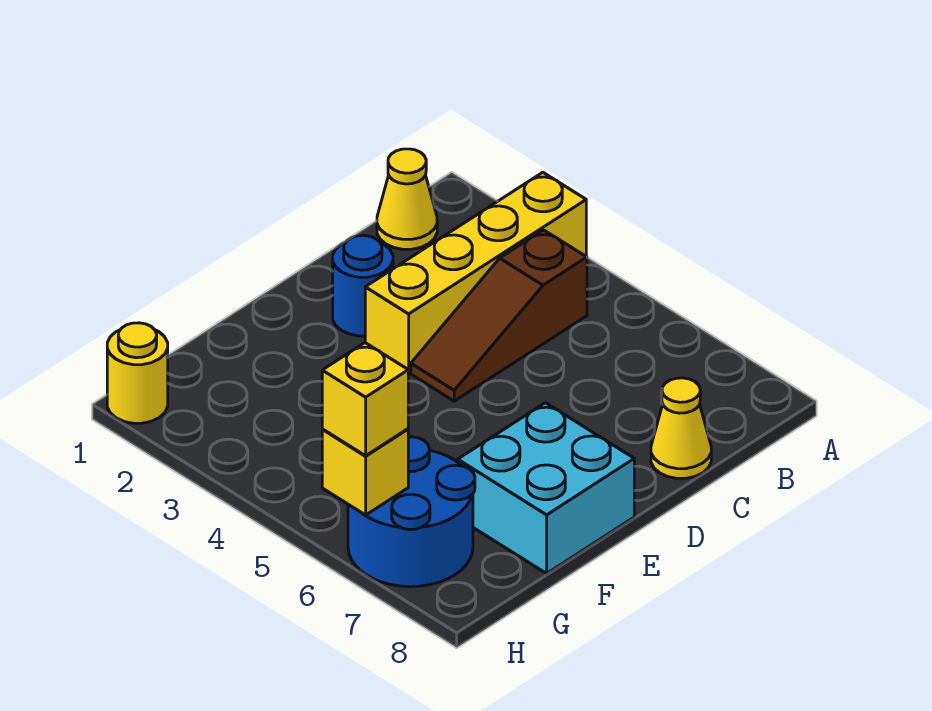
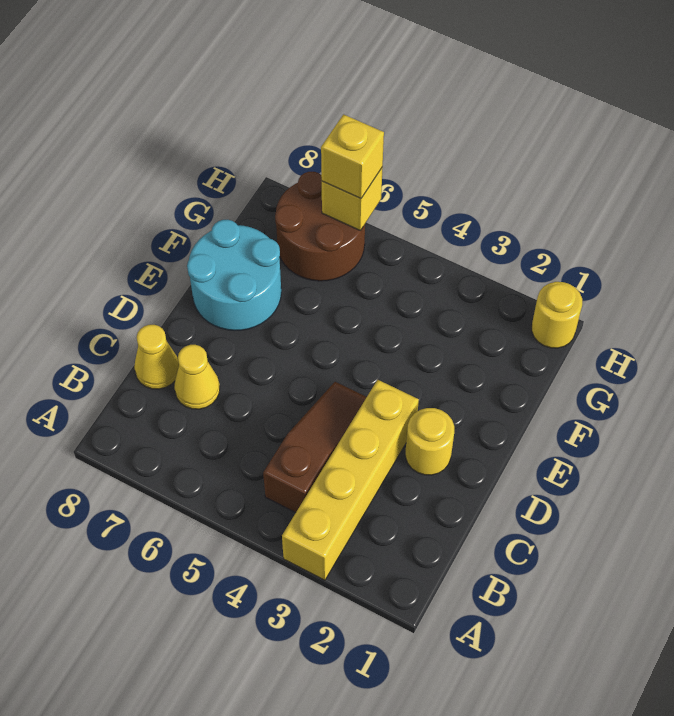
yellow 1x1 cone [377,149,437,249] -> yellow 1x1 cone moved to [174,345,220,409]
blue 1x1 round brick [333,235,393,336] -> yellow 1x1 round brick [405,408,454,475]
cyan 2x2 brick [458,403,634,573] -> cyan 2x2 round brick [187,220,281,331]
blue 2x2 round brick [348,437,475,587] -> brown 2x2 round brick [275,172,365,281]

